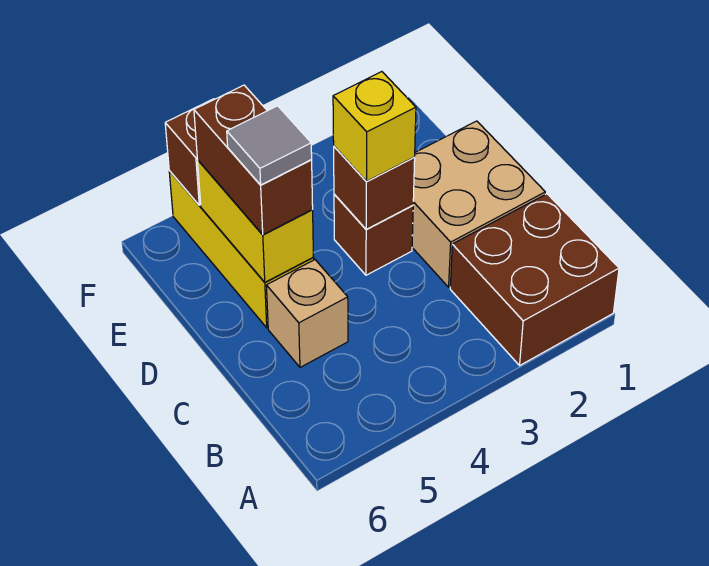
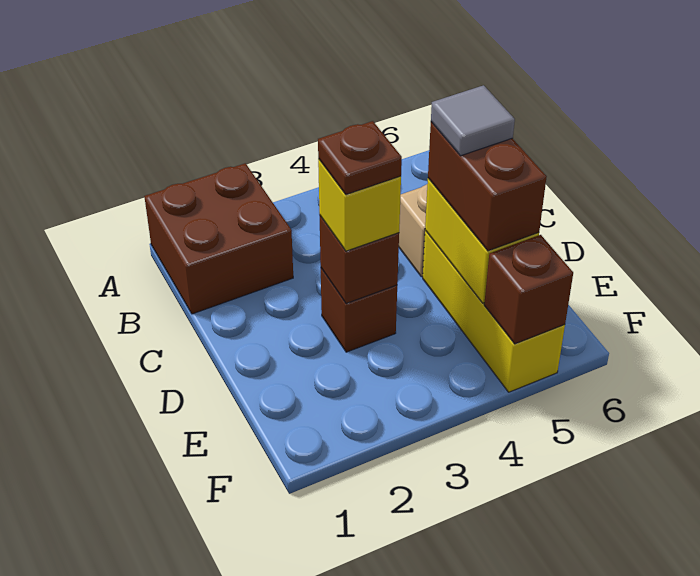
tan 2x2 brick [412,121,545,287] -> none
none -> brown 1x1 plate [318,121,402,195]

